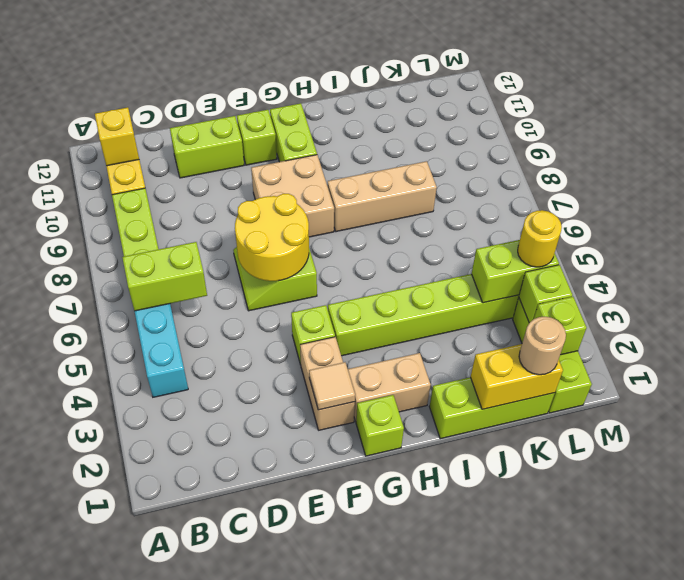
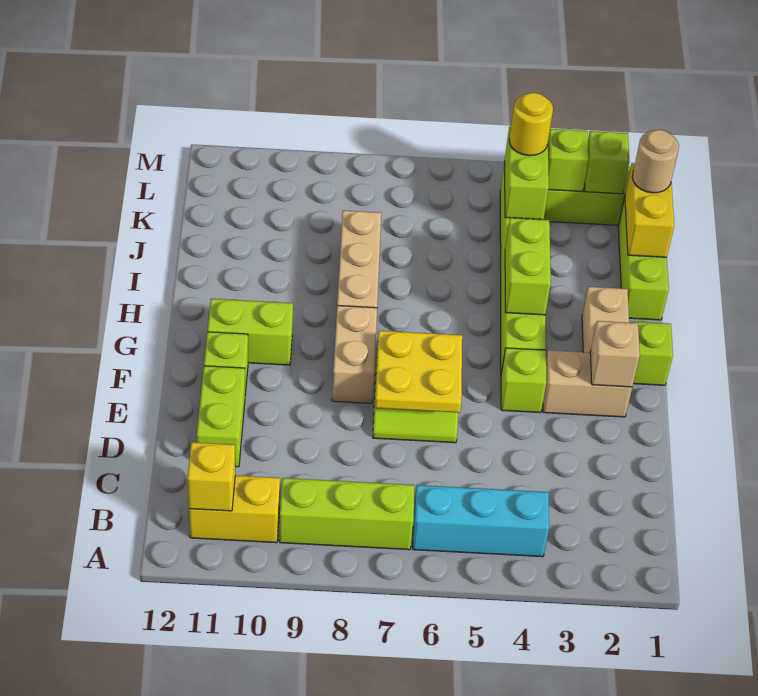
lime 1x2 brick [122,242,207,311] -> lime 1x2 brick moved to [505,218,551,315]
yellow 2x2 round brick [235,194,309,281] -> yellow 2x2 plate [375,331,462,413]
tan 1x1 tile [309,362,355,410] -> tan 1x1 brick [590,321,640,387]
tan 2x2 brick [251,155,334,237] -> tan 1x2 brick [332,306,377,403]

